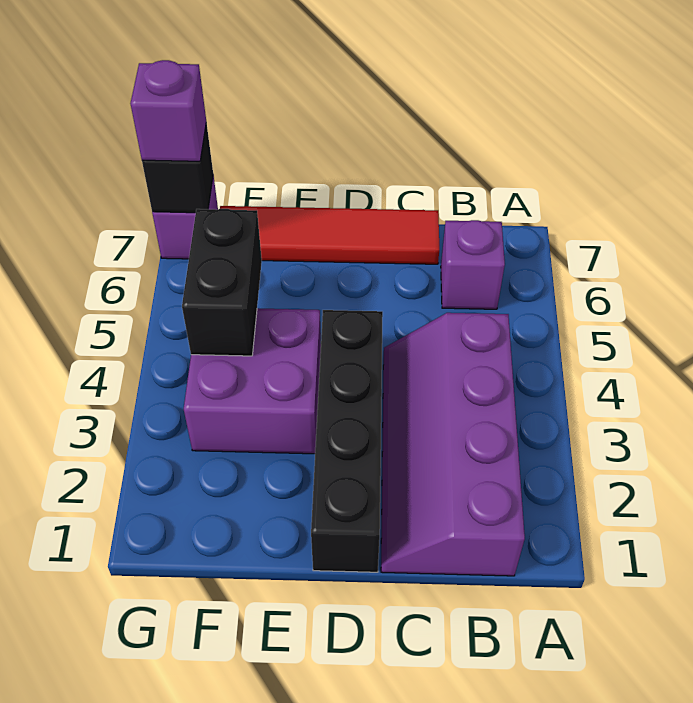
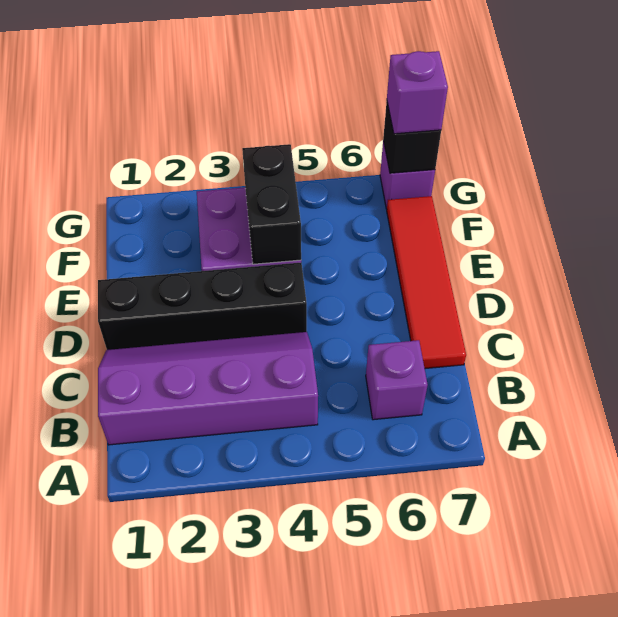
black 1x2 brick [182,209,262,356] -> black 1x2 brick turned to [242,144,301,264]

